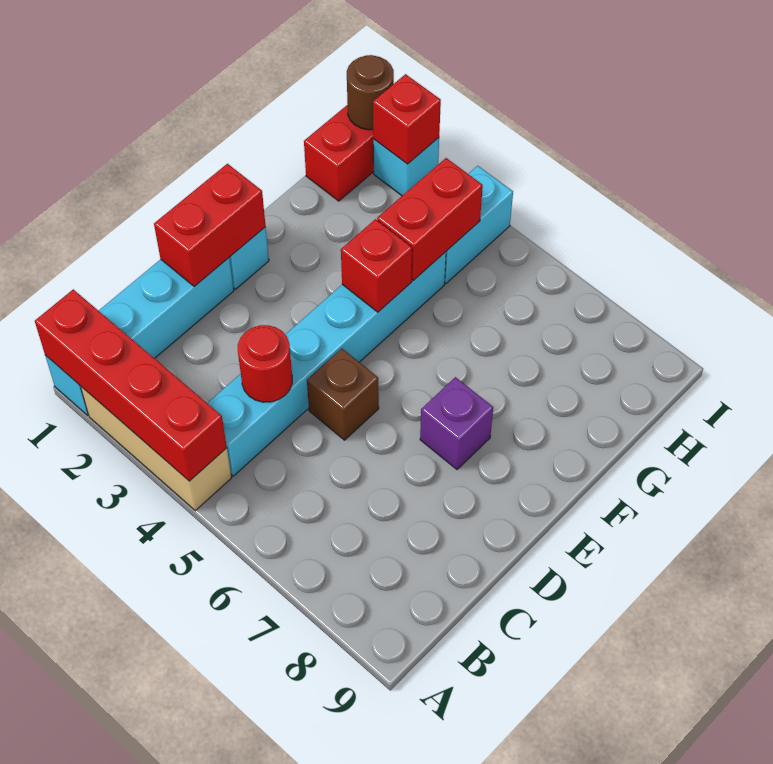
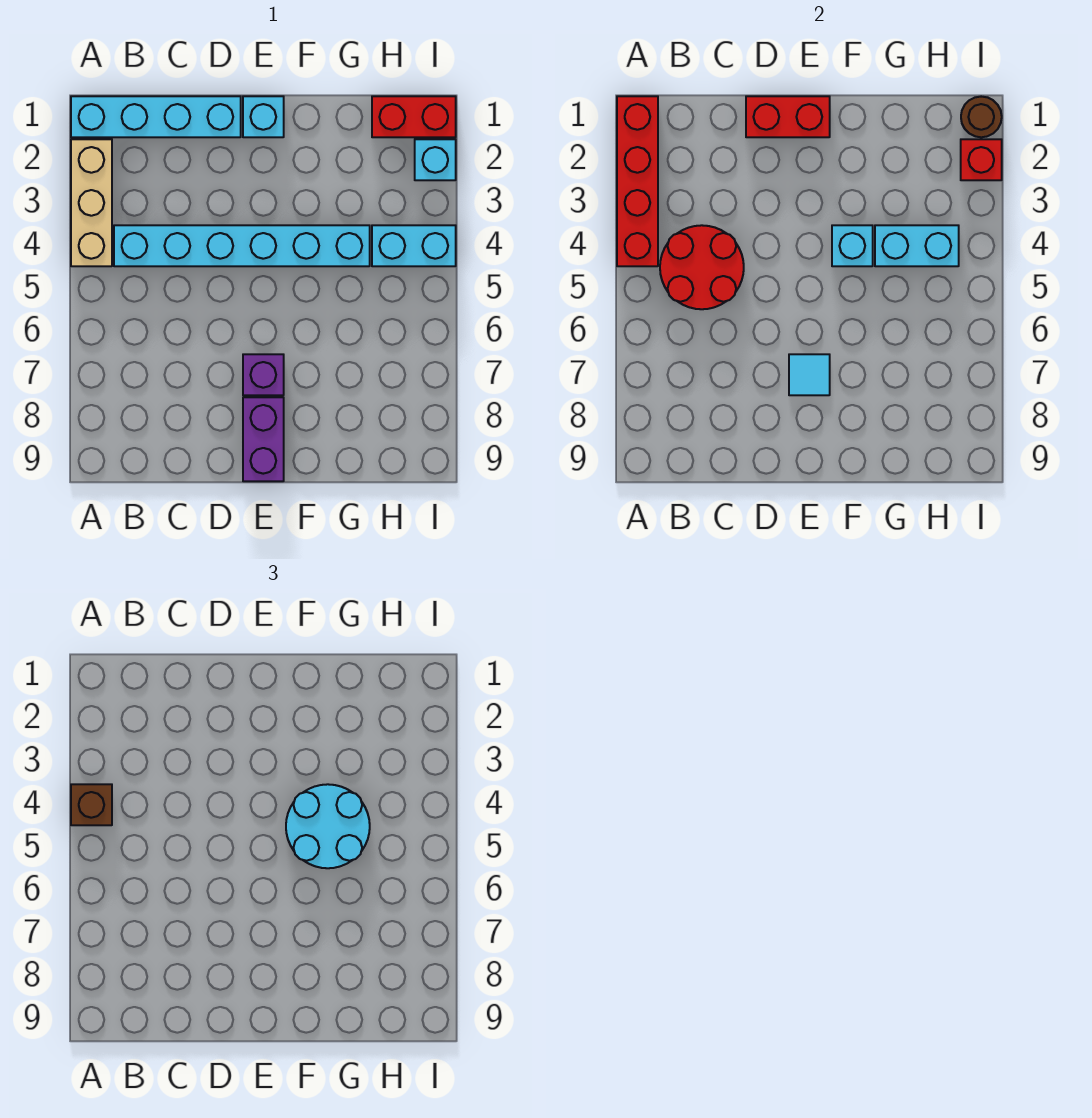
red 1x1 round brick [238,325,292,402] -> red 2x2 round brick [660,225,744,309]
brown 1x1 brick [307,348,379,440] -> brown 1x1 brick moved to [71,784,112,825]
none -> cyan 1x1 tile [789,354,830,395]
none -> purple 1x2 brick [243,397,284,481]
red 1x1 brick [341,219,412,312] -> cyan 1x1 brick [832,225,873,266]
none -> cyan 2x2 round brick [286,784,370,868]
red 1x2 brick [377,158,483,281] -> cyan 1x2 brick [875,225,959,266]

